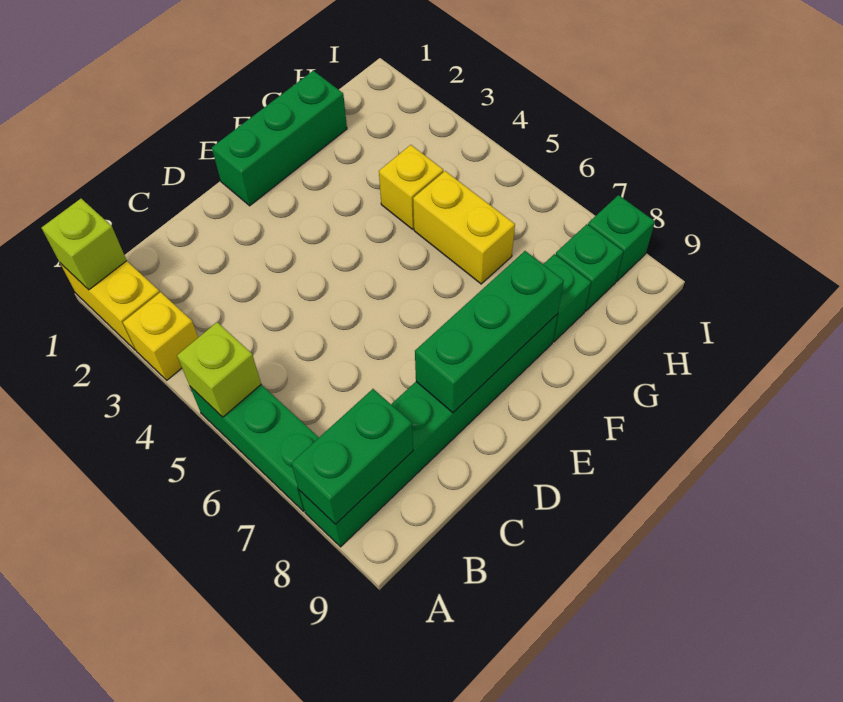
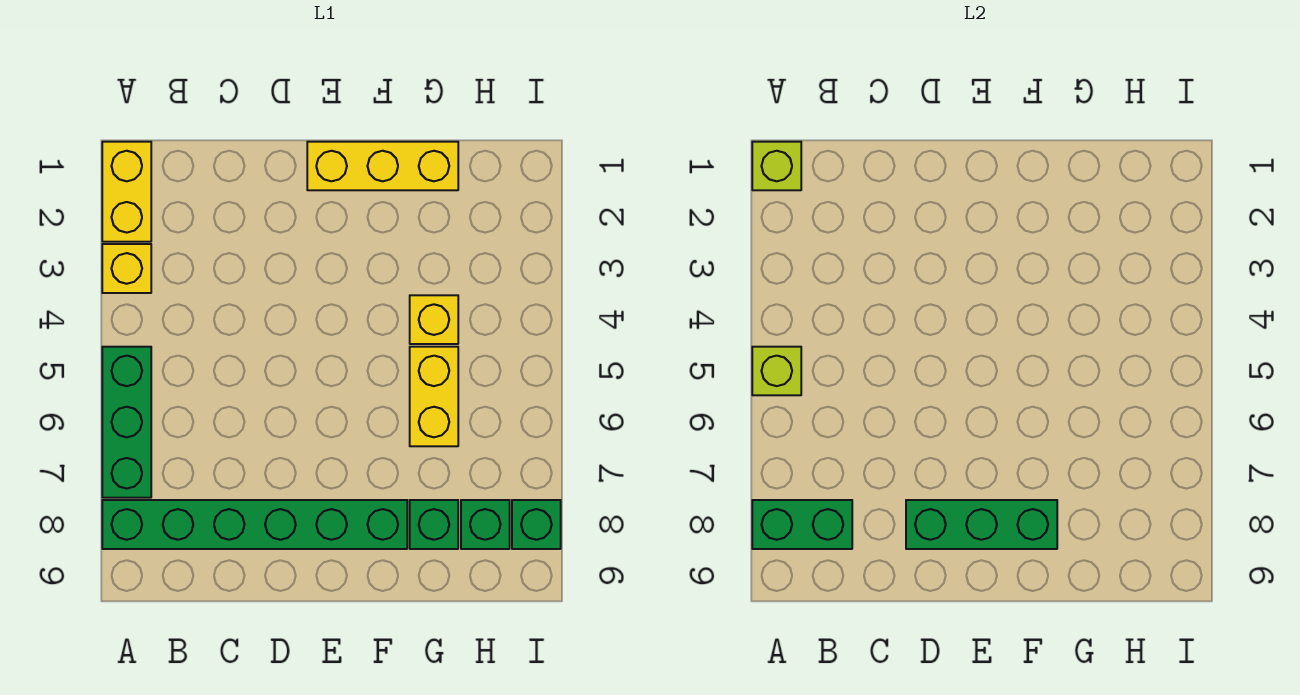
green 1x3 brick [212,71,347,206] -> yellow 1x3 brick [307,142,458,190]

